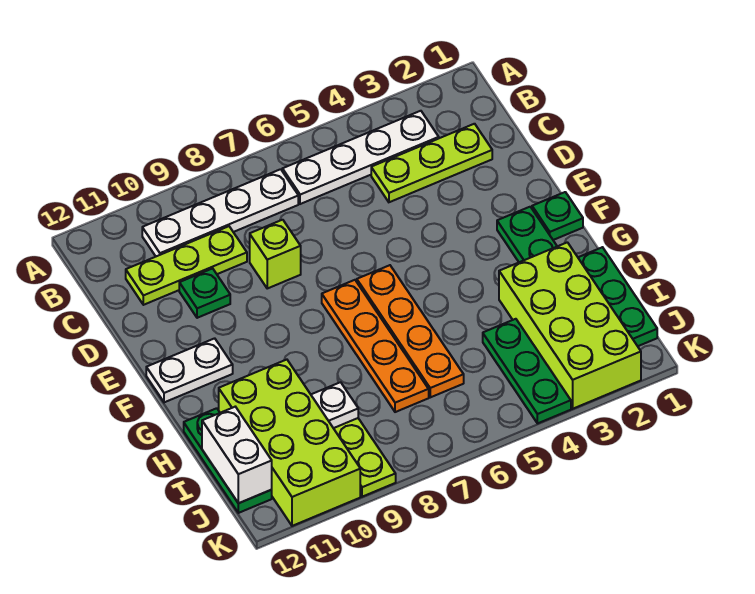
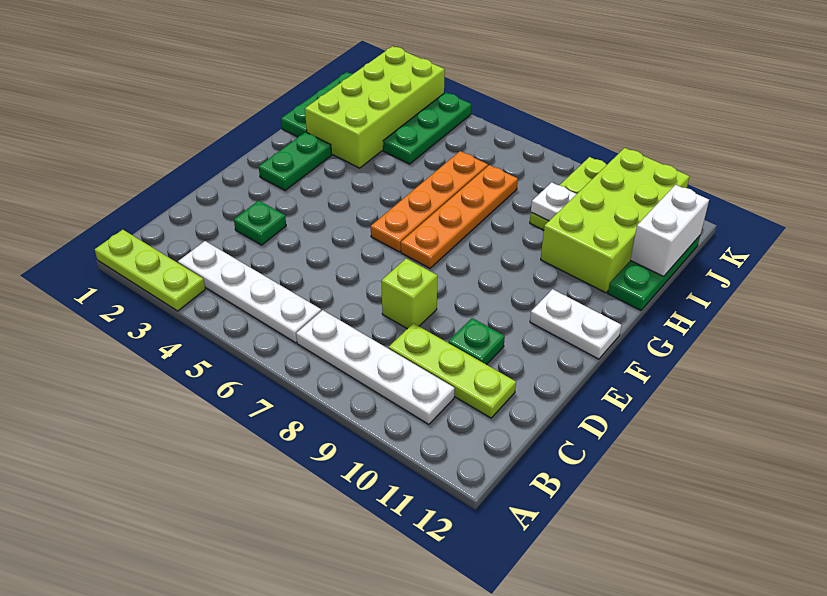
lime 1x3 plate [371,124,492,202] -> lime 1x3 plate moved to [95,230,205,311]
green 1x1 plate [532,192,583,240] -> green 1x1 plate moved to [234,201,286,245]

